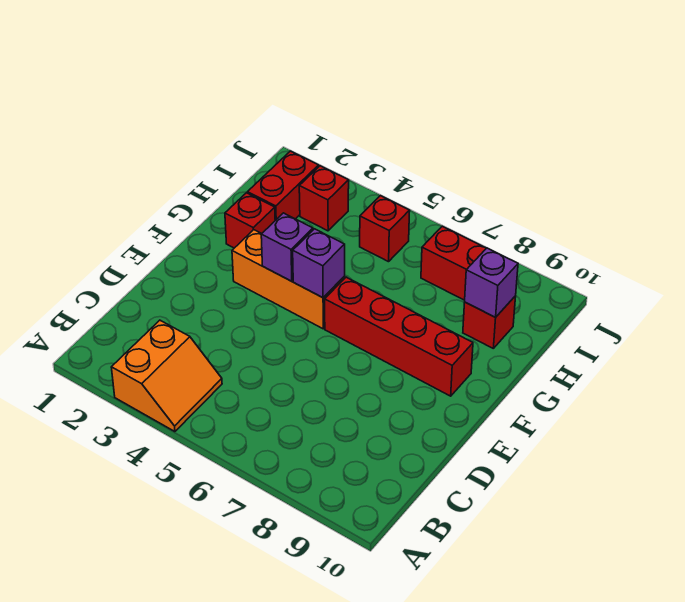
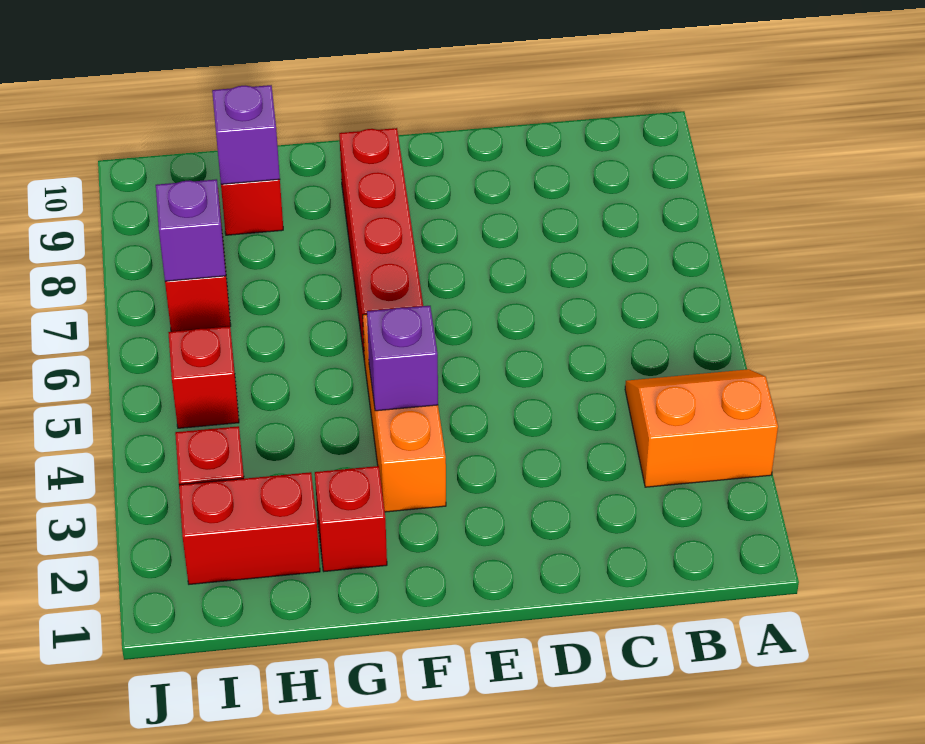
purple 1x1 brick [293,229,345,298] -> purple 1x1 brick moved to [156,179,226,281]

